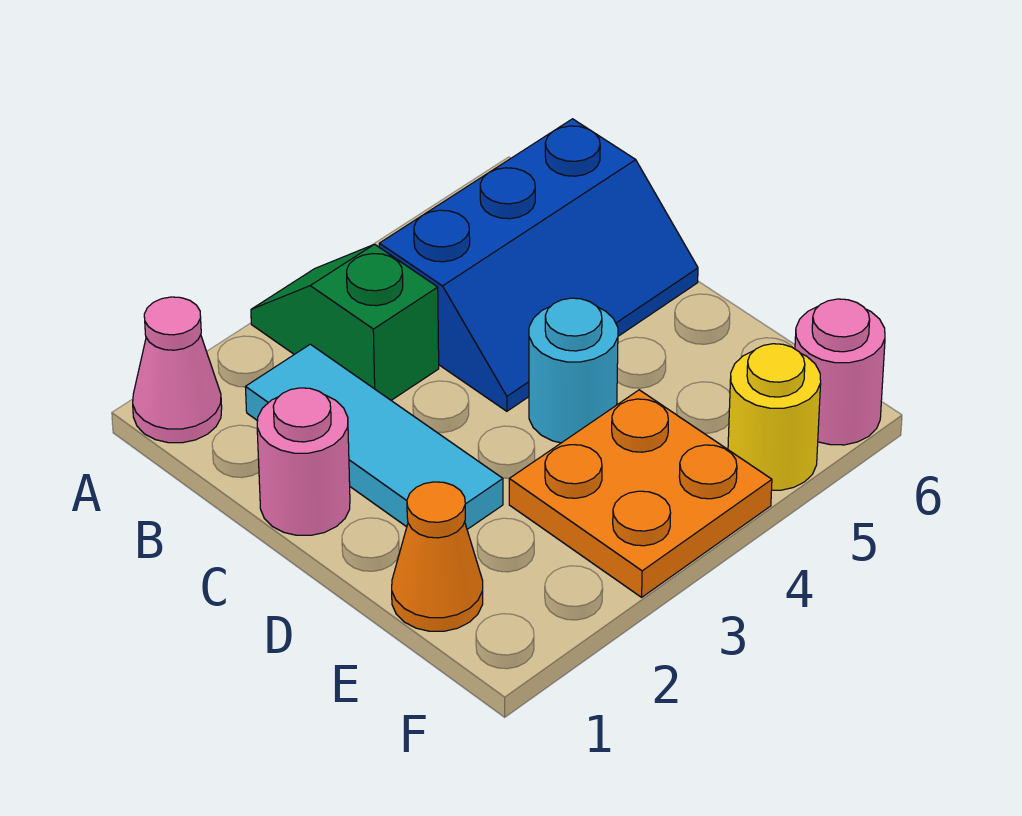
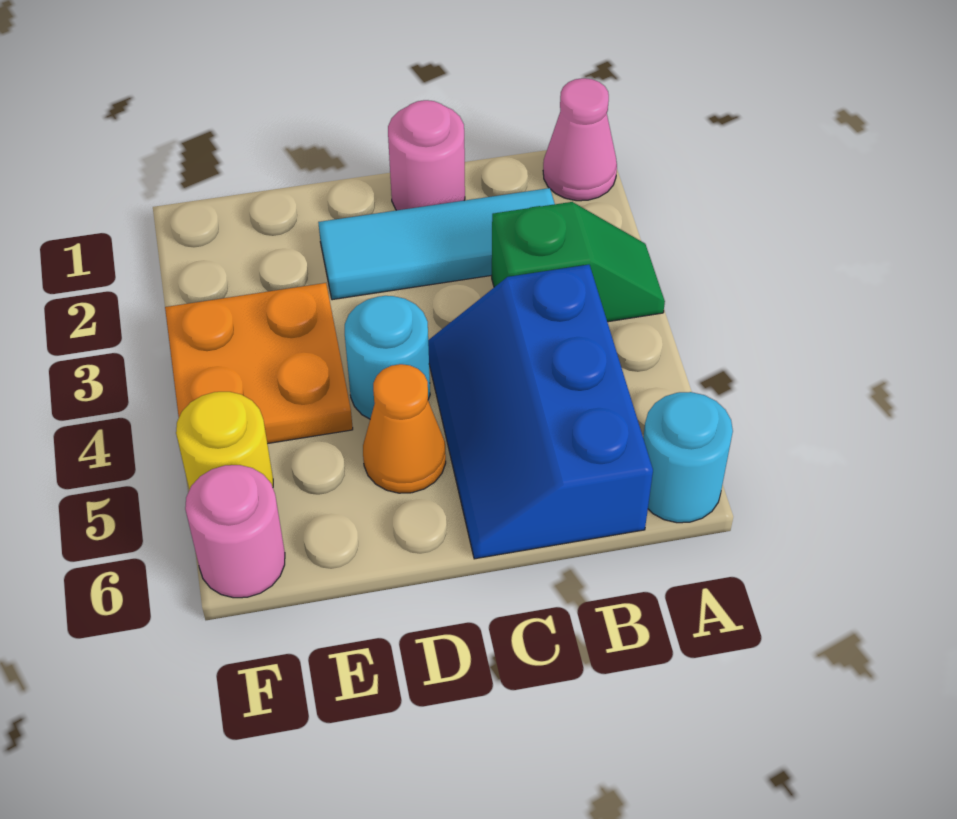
none -> cyan 1x1 round brick [643,392,733,523]
orange 1x1 cone [392,482,483,631] -> orange 1x1 cone moved to [363,364,446,493]

